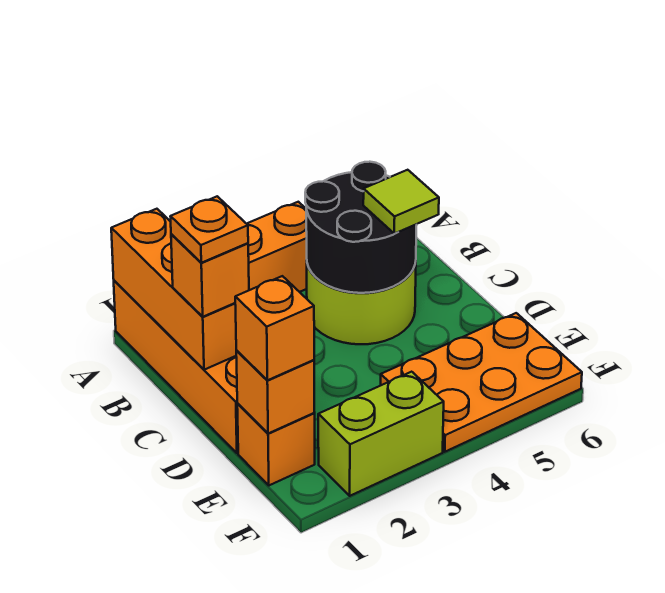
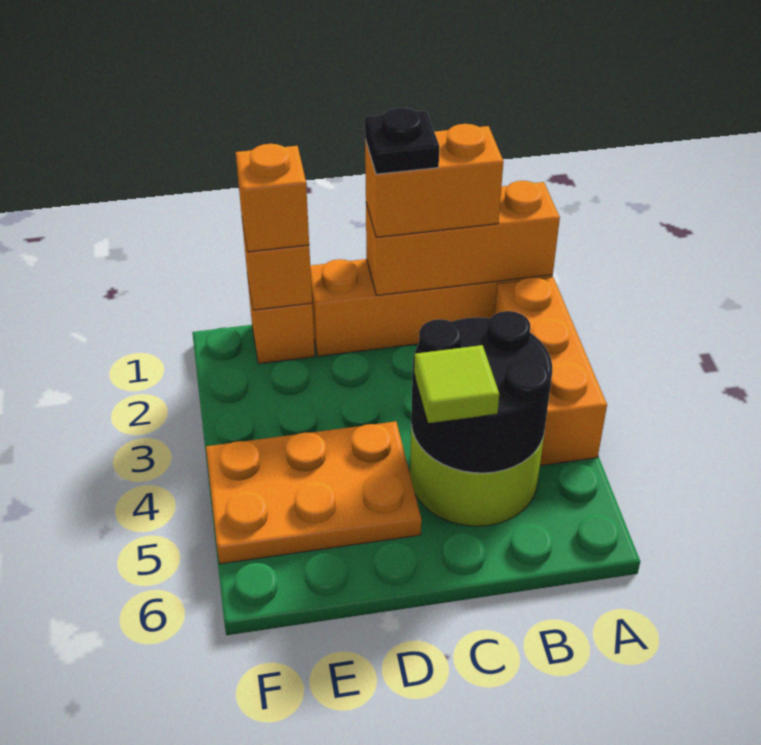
orange 1x1 brick [171,234,249,317] -> orange 1x2 brick [365,124,504,237]
orange 1x1 plate [170,196,248,263] -> black 1x1 plate [365,108,439,174]
orange 2x3 plate [381,313,582,452] -> orange 2x3 plate turned to [206,421,421,564]
lime 1x2 brick [318,372,444,496] -> none

